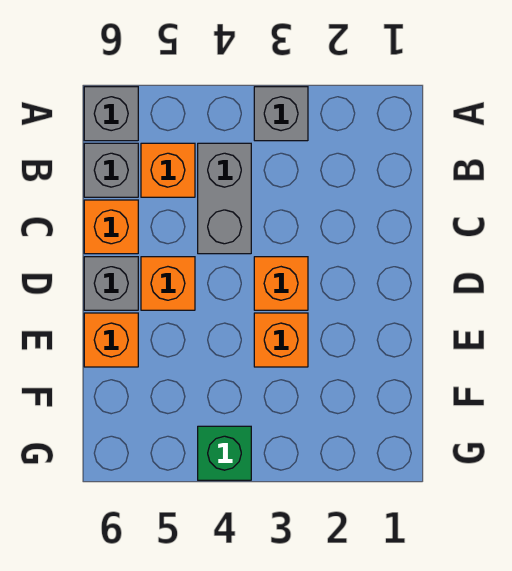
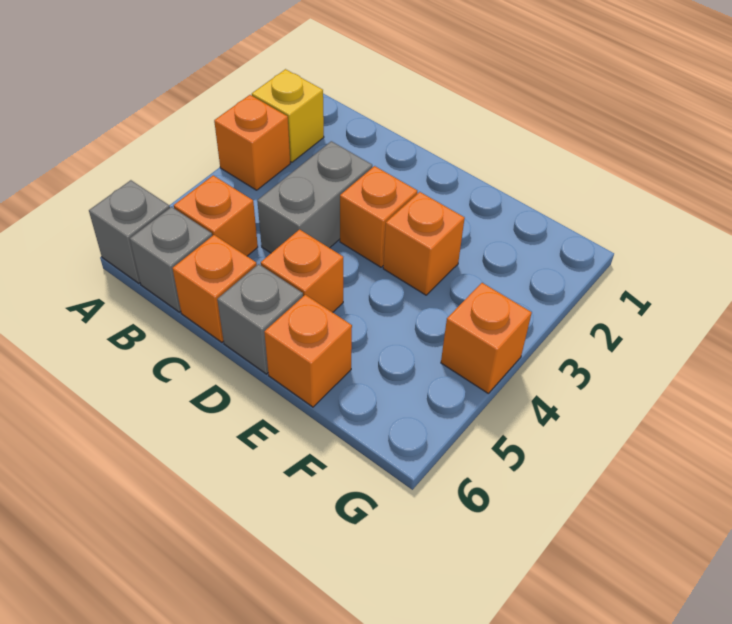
none -> yellow 1x1 brick [252,69,324,162]
grey 1x1 brick [254,87,308,141] -> orange 1x1 brick [214,95,290,190]
grey 1x2 brick [198,143,251,254] -> grey 1x2 brick turned to [257,141,372,253]
green 1x1 brick [198,426,251,480] -> orange 1x1 brick [441,283,532,393]

